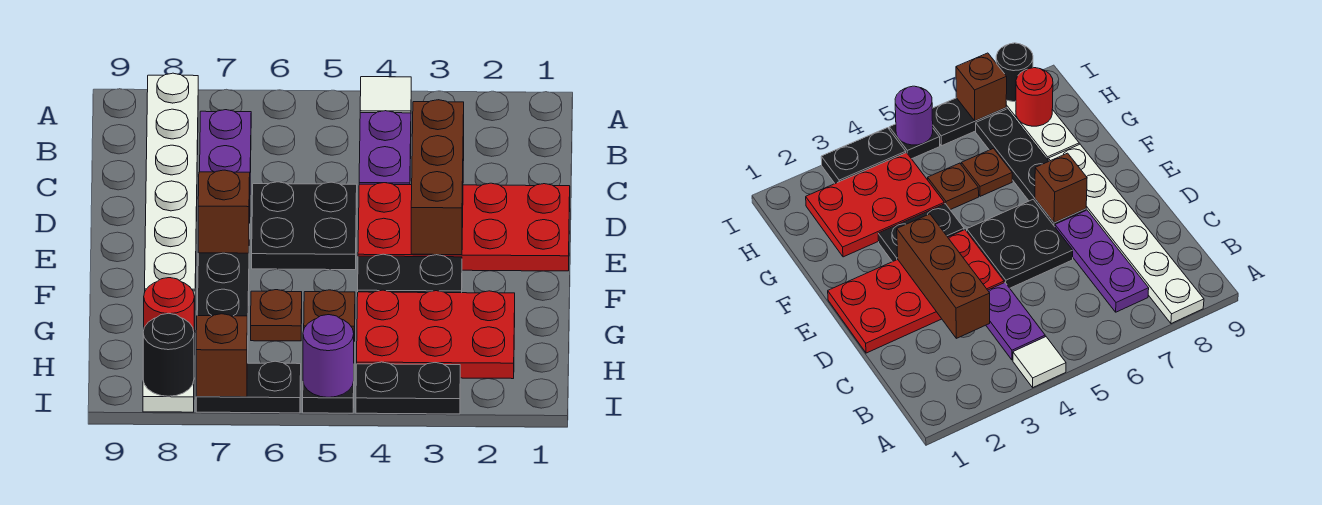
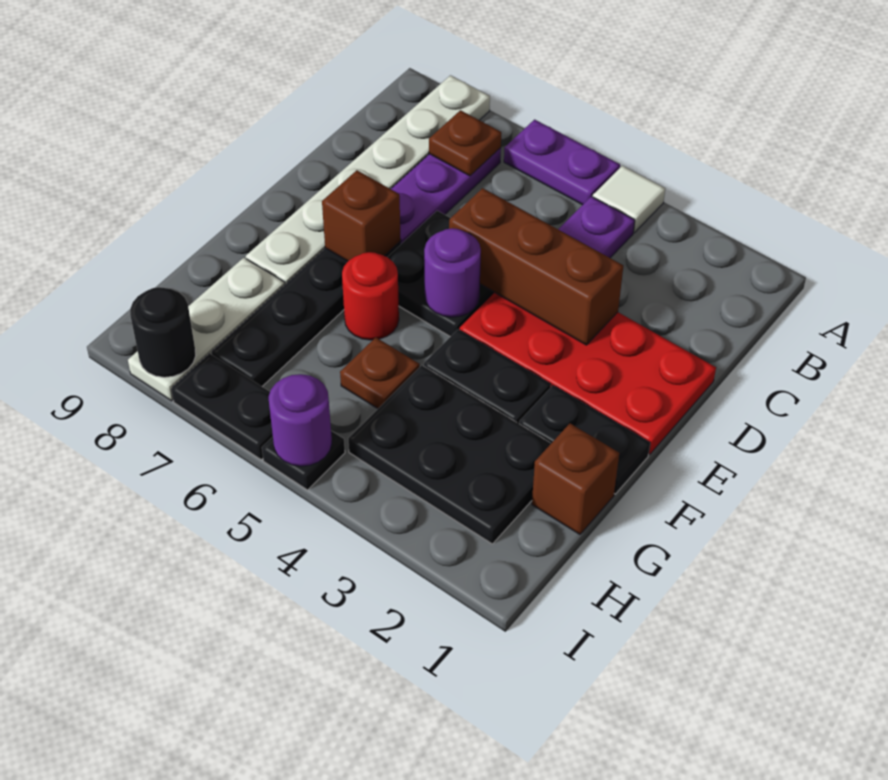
none -> purple 1x2 plate [504,120,620,205]
brown 1x3 brick [411,100,464,255] -> brown 1x3 brick turned to [449,188,623,345]
none -> purple 1x1 round brick [424,228,481,317]
red 2x3 plate [357,290,515,379] -> black 2x3 plate [348,365,551,544]
brown 1x1 plate [251,290,302,341] -> brown 1x1 plate moved to [429,110,501,176]
red 1x1 round brick [144,278,194,331] -> red 1x1 round brick moved to [342,252,399,340]
black 1x2 plate [356,362,460,414] -> black 1x2 plate moved to [519,386,650,494]
brown 1x1 brick [196,314,247,397] -> brown 1x1 brick moved to [532,423,619,534]

